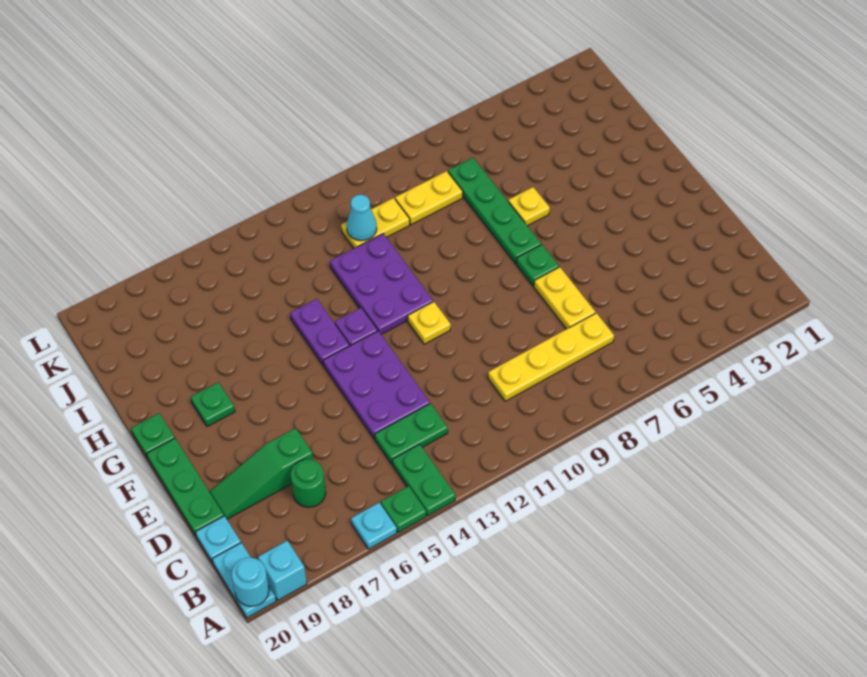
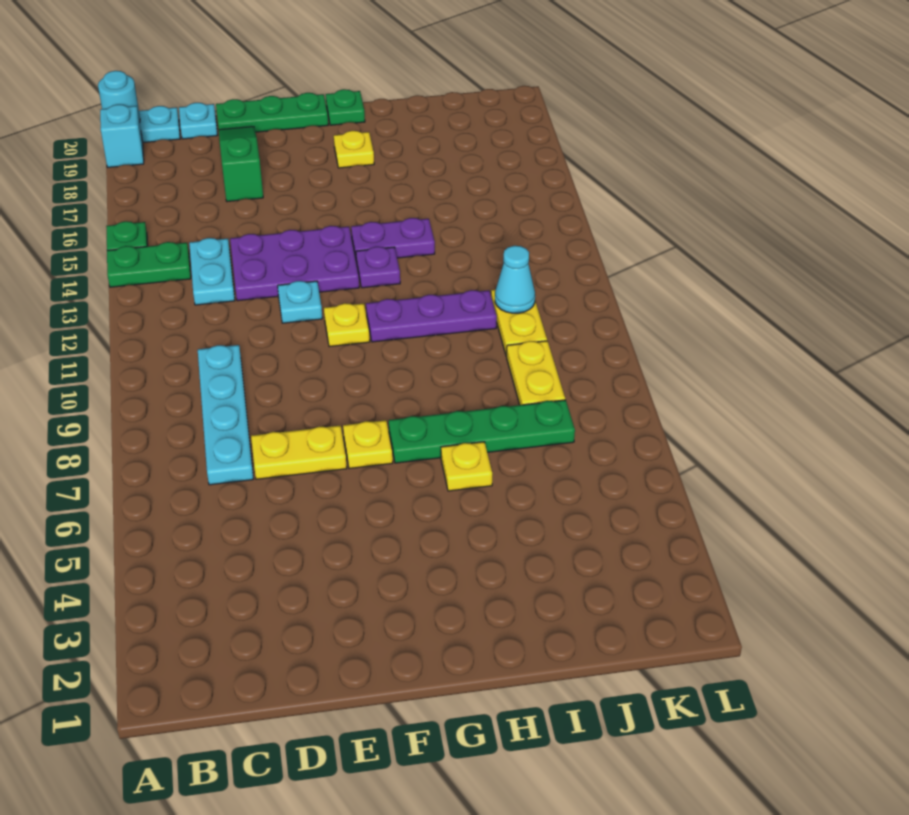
cyan 1x1 plate [351,503,397,549] -> cyan 1x1 plate moved to [278,281,322,323]
yellow 1x4 plate [488,313,614,401] -> cyan 1x4 plate [198,345,253,485]
green 1x2 plate [375,404,448,464] -> cyan 1x2 plate [189,238,235,305]
green 1x1 round brick [291,459,326,507] -> none
green 1x1 plate [516,245,559,286] -> yellow 1x1 plate [343,420,393,469]
purple 2x3 plate [330,234,433,334] -> purple 1x3 plate [366,290,497,342]
green 1x1 plate [191,382,235,427] -> yellow 1x1 plate [334,131,374,168]

